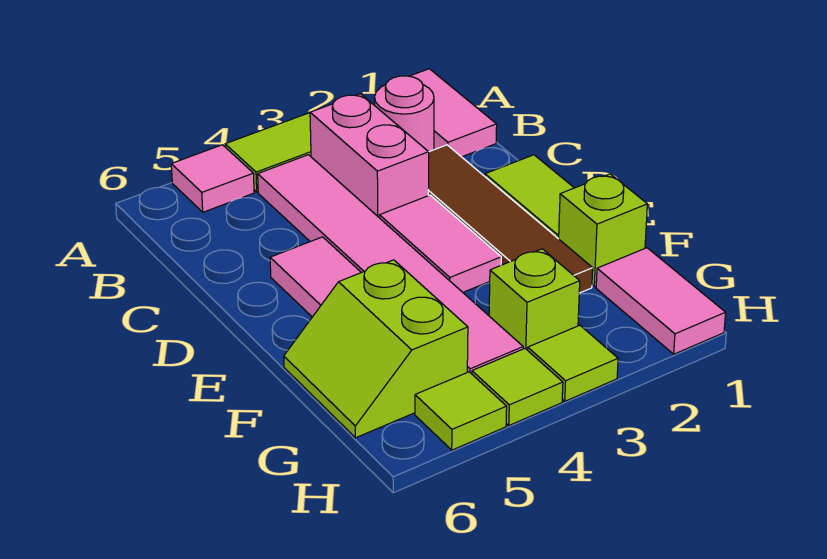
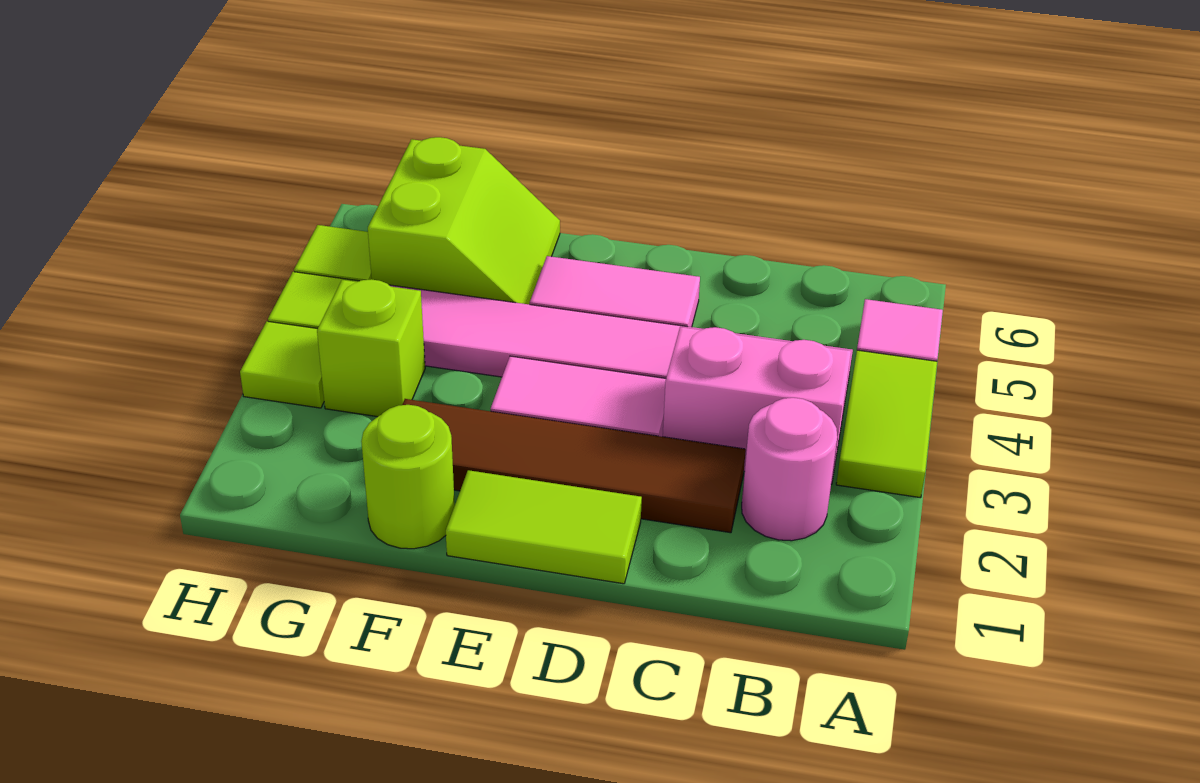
pink 1x2 tile [410,69,497,157] -> none
lime 1x1 brick [559,174,647,287] -> lime 1x1 round brick [361,405,455,549]
lime 2x2 slope [284,260,468,438] -> lime 2x2 slope turned to [368,137,560,304]
pink 1x2 tile [596,248,726,354] -> none

